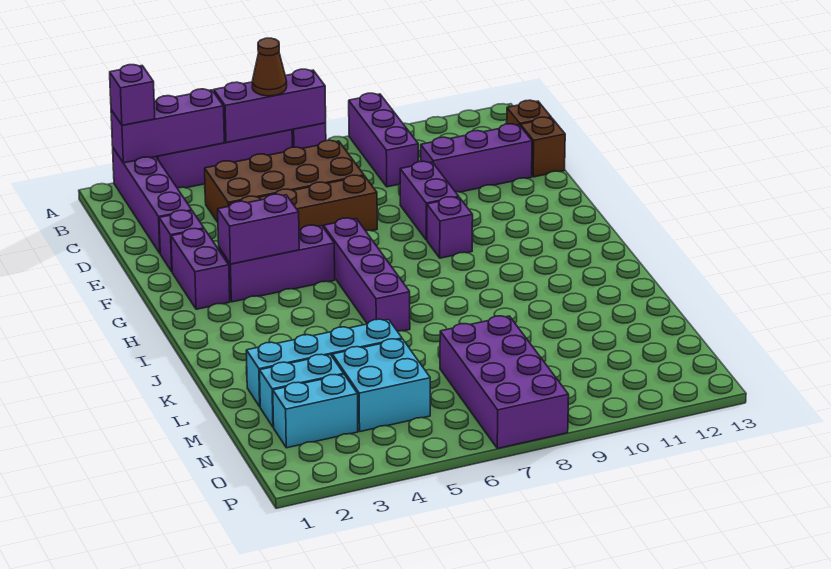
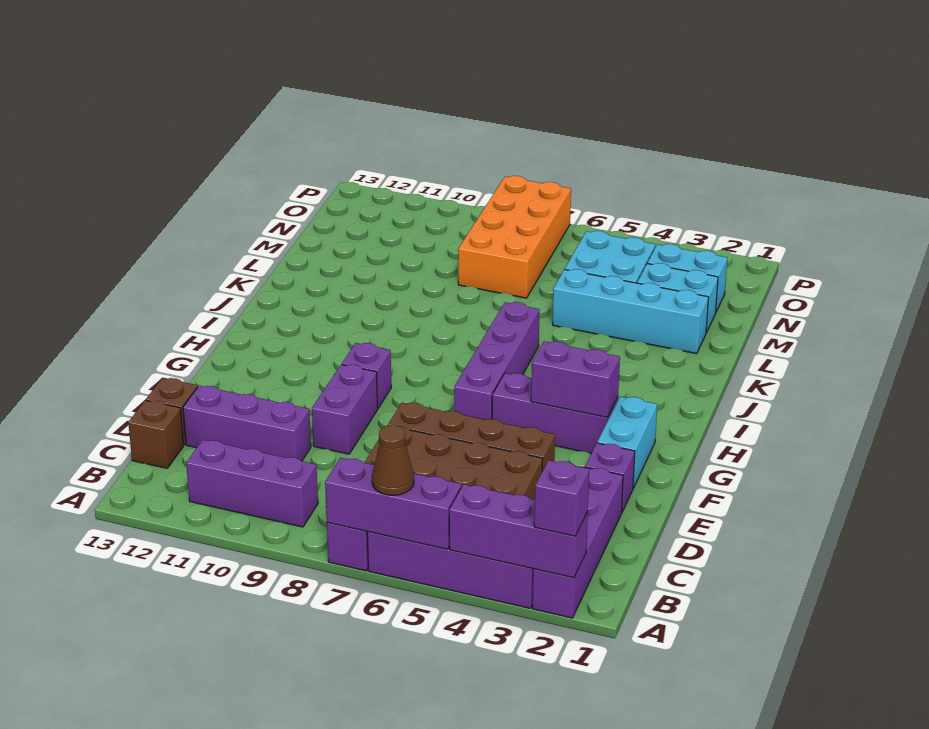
purple 1x3 brick [349,93,418,187] -> purple 1x3 brick turned to [186,440,318,527]
purple 1x2 brick [171,228,230,309] -> cyan 1x2 brick [597,396,657,488]
purple 2x4 brick [440,316,569,449] -> orange 2x4 brick [458,176,571,298]

